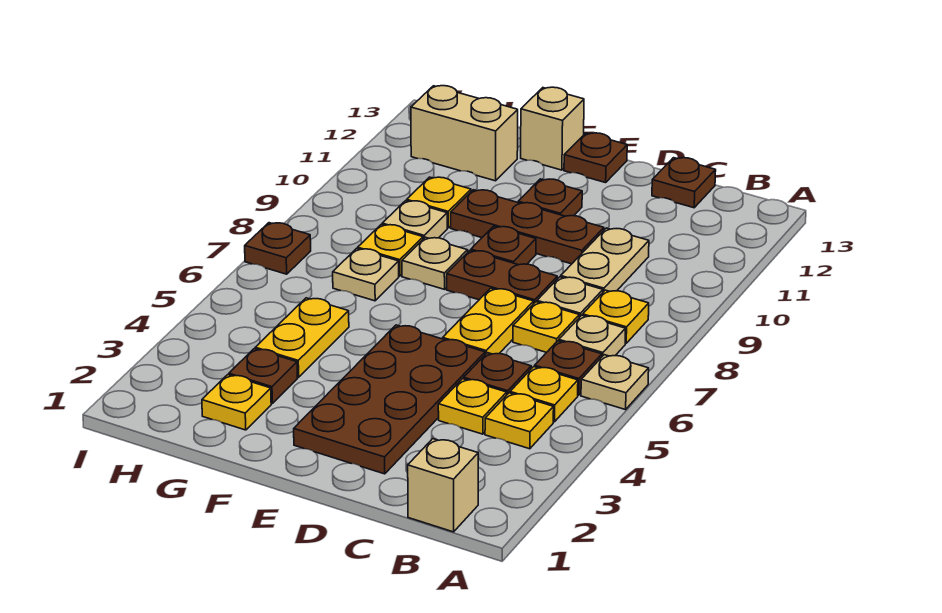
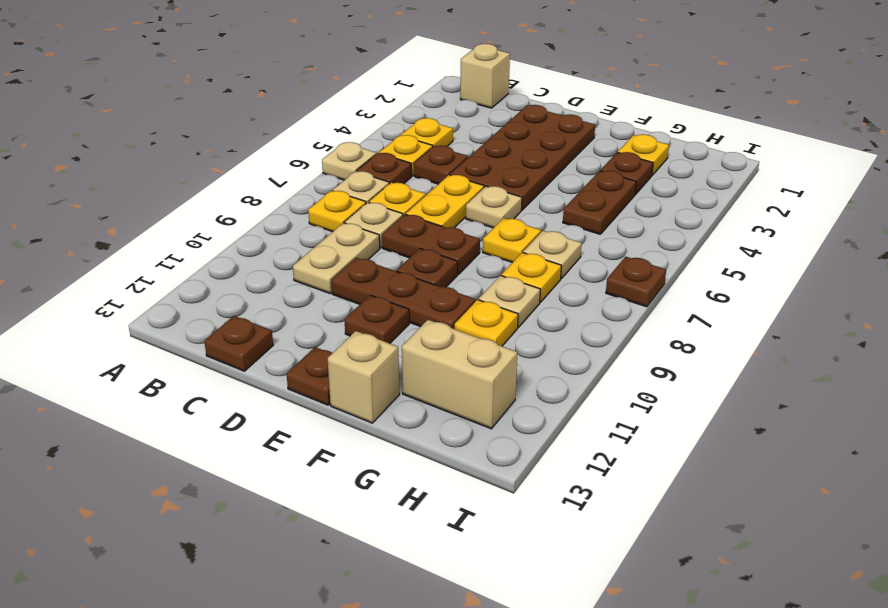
yellow 1x1 plate [438,379,507,434] -> yellow 1x1 plate moved to [483,218,541,263]
tan 1x1 plate [402,237,468,289] -> tan 1x1 plate moved to [466,186,522,228]
yellow 1x2 plate [255,298,349,377] -> brown 1x2 plate [563,171,636,234]

